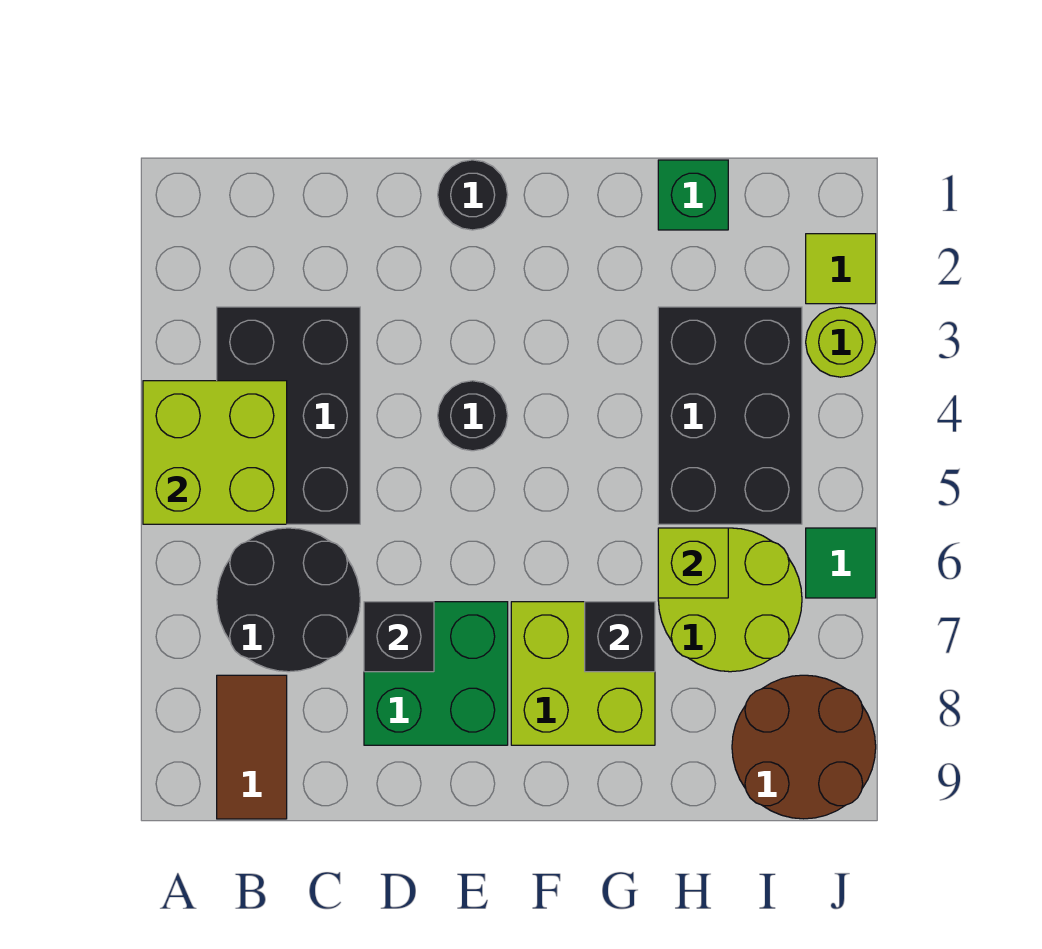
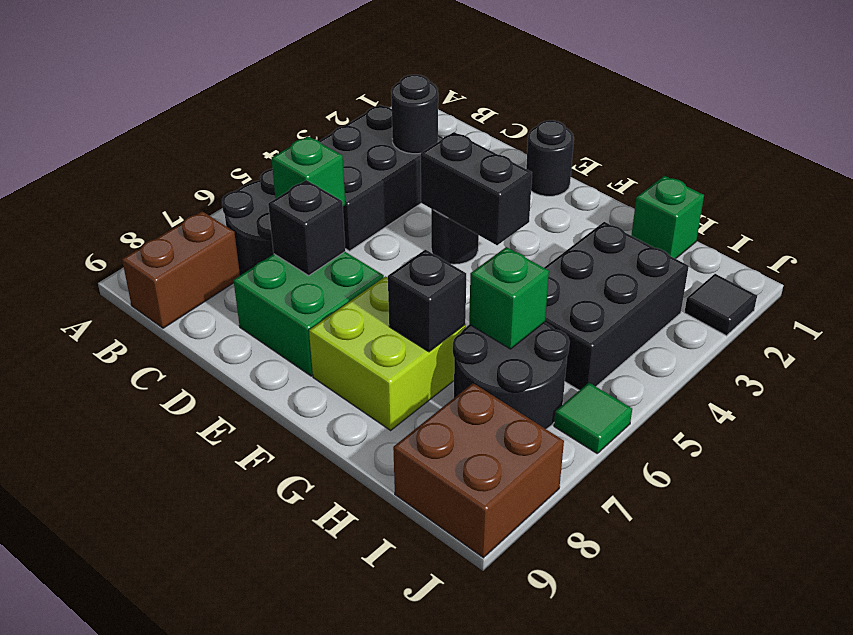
lime 2x2 brick [143,381,287,524] -> none
brown 1x2 tile [217,675,287,819] -> brown 1x2 brick [122,211,240,328]
none -> black 1x1 round brick [391,75,438,154]
none -> green 1x1 brick [272,136,345,206]
none -> black 1x2 brick [421,132,532,245]
lime 2x2 round brick [658,528,802,672] -> black 2x2 round brick [453,322,570,429]
lime 1x1 brick [658,528,728,598] -> green 1x1 brick [469,247,549,349]
brown 2x2 round brick [732,675,876,819] -> brown 2x2 brick [393,383,564,558]
lime 1x1 tile [806,234,876,304] -> black 1x1 tile [684,274,757,336]
lime 1x1 round brick [806,307,876,377] -> none

